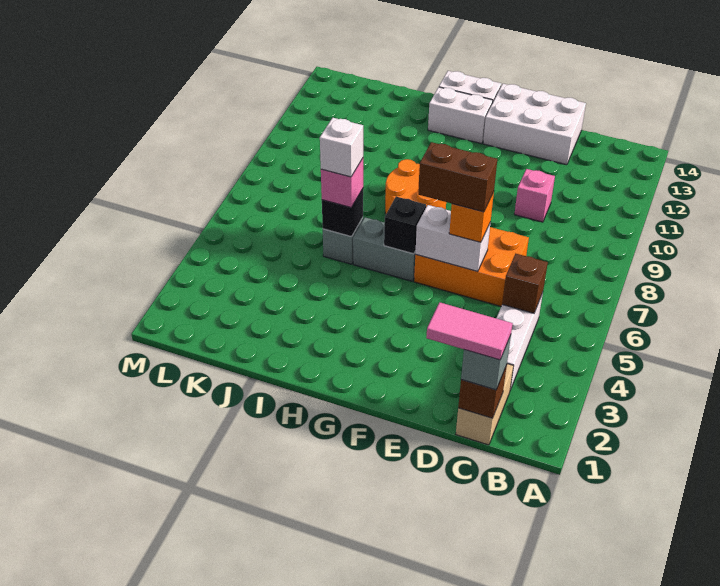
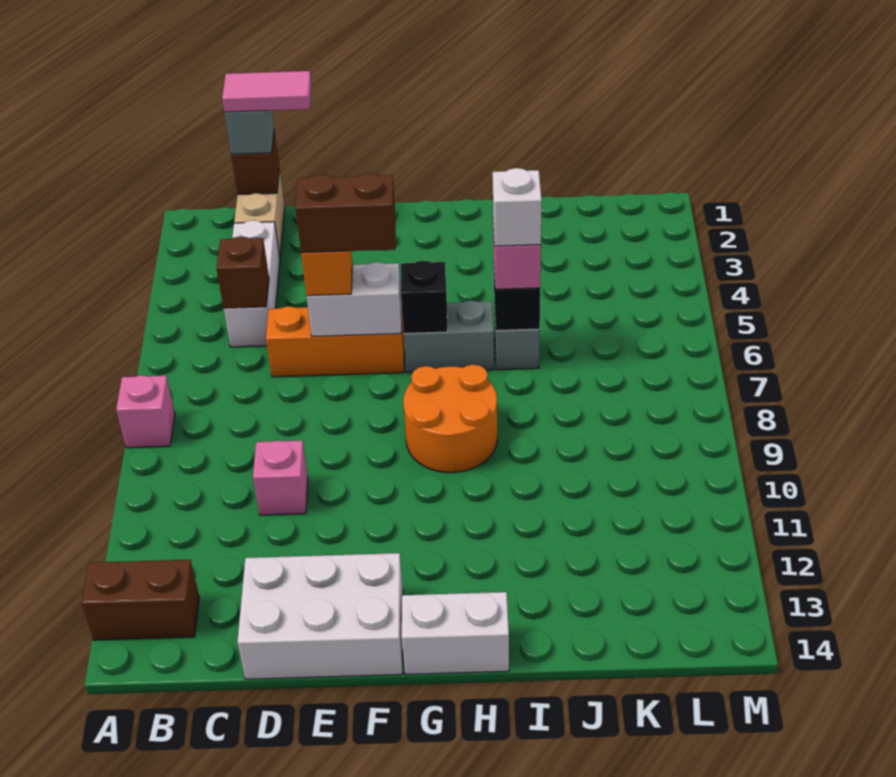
none -> pink 1x1 brick [116,375,175,448]
none -> brown 1x2 brick [82,560,199,640]
orange 2x3 brick [414,227,529,306] -> orange 1x3 brick [266,306,404,377]
white 1x2 brick [428,87,493,144] -> none

